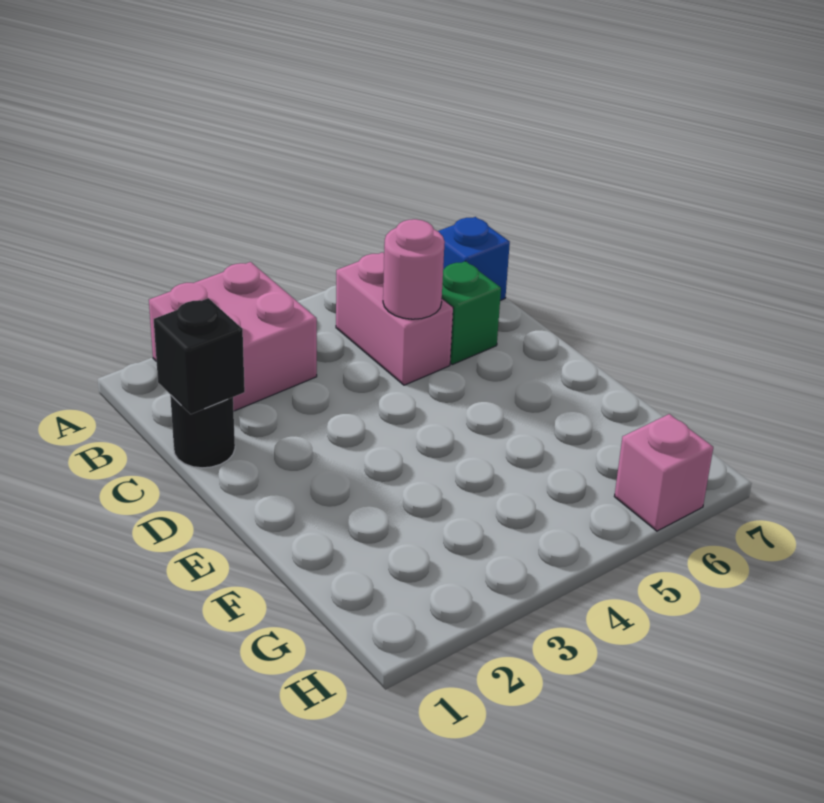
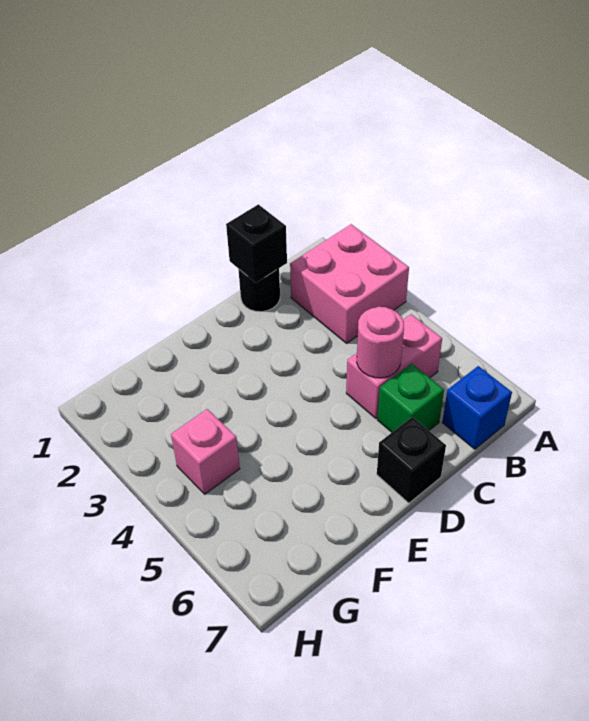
none -> black 1x1 brick [377,417,446,503]
pink 1x1 brick [614,414,713,531] -> pink 1x1 brick moved to [171,409,240,494]

